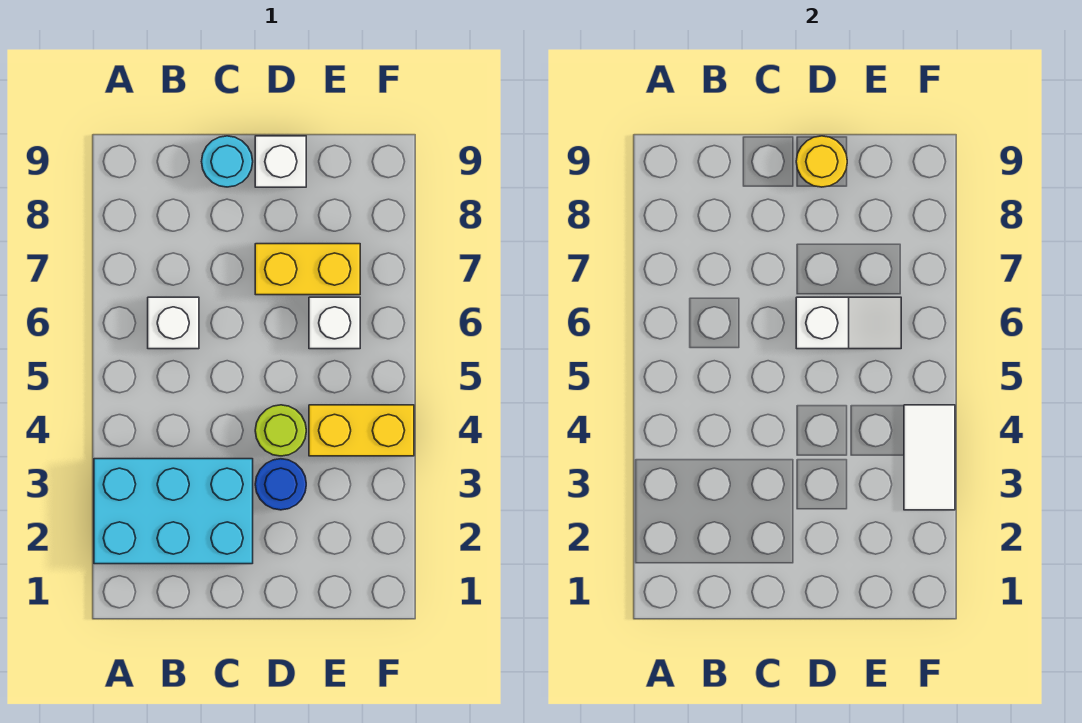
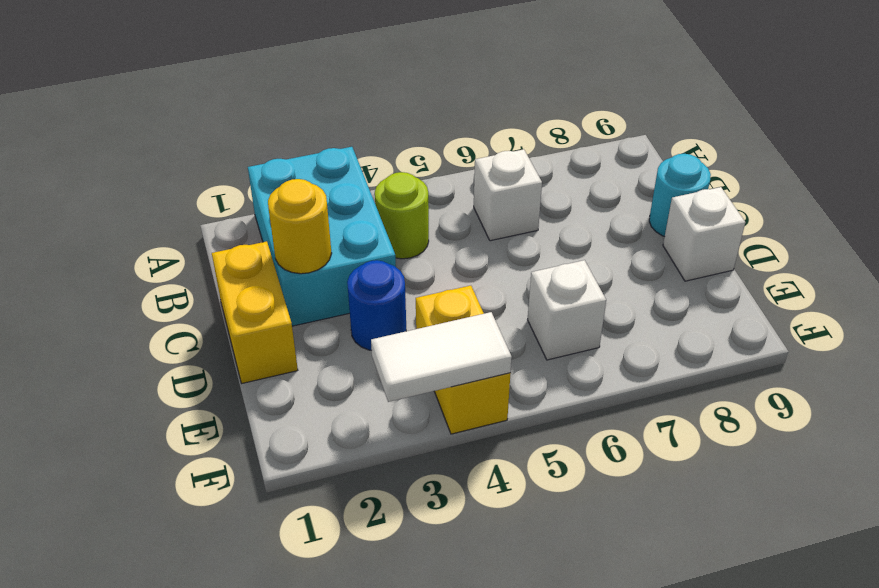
lime 1x1 round brick [255,405,306,456] -> lime 1x1 round brick moved to [375,172,429,259]
white 1x2 slope [796,297,901,349] -> none
yellow 1x2 brick [255,244,360,295] -> yellow 1x2 brick moved to [212,241,298,383]
yellow 1x1 round brick [796,136,847,187] -> yellow 1x1 round brick moved to [268,179,332,274]

